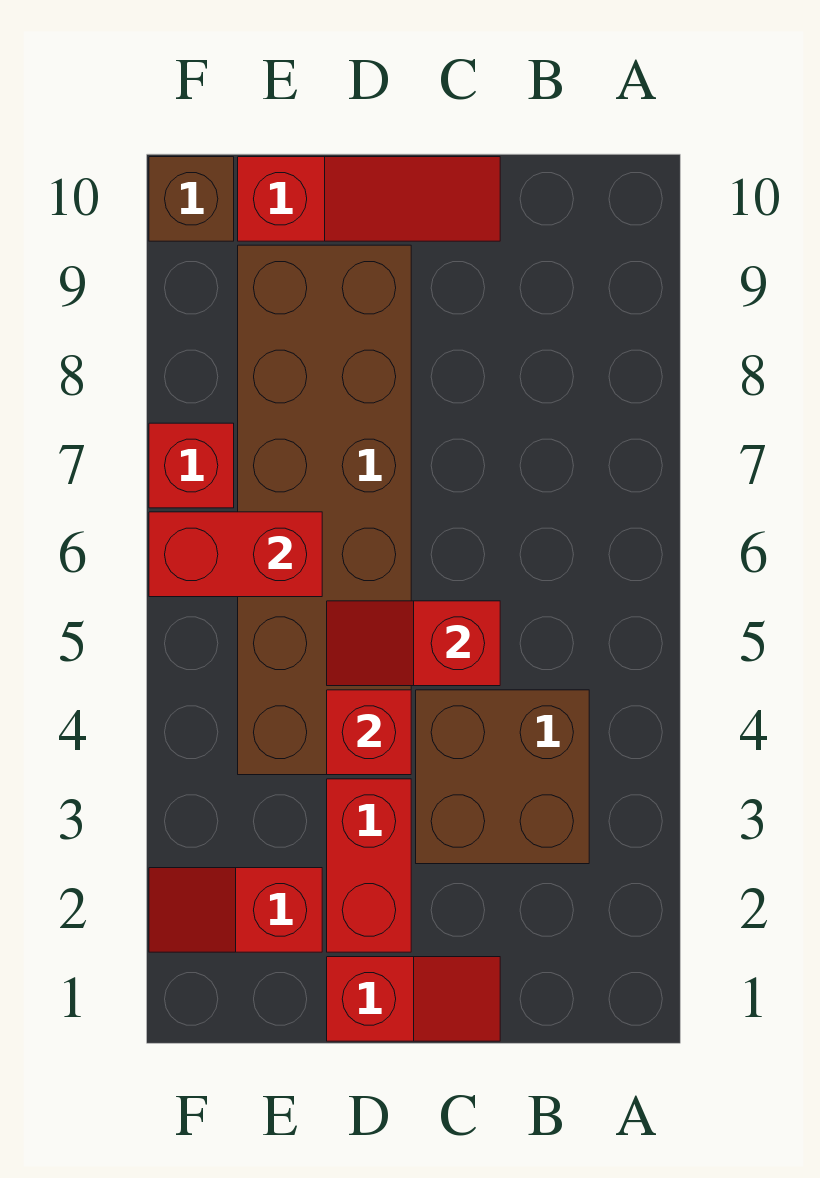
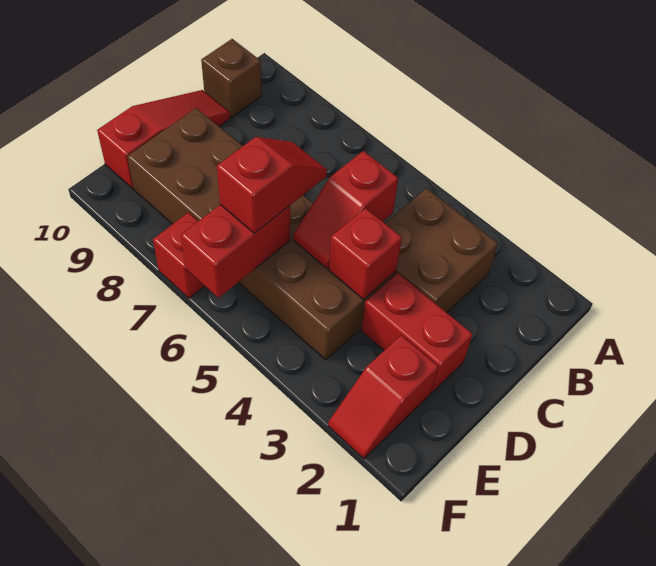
red 1x2 slope [327,957,500,1041] -> red 1x2 slope moved to [217,137,327,233]
brown 1x1 brick [149,157,234,241] -> brown 1x1 brick moved to [201,39,262,117]

